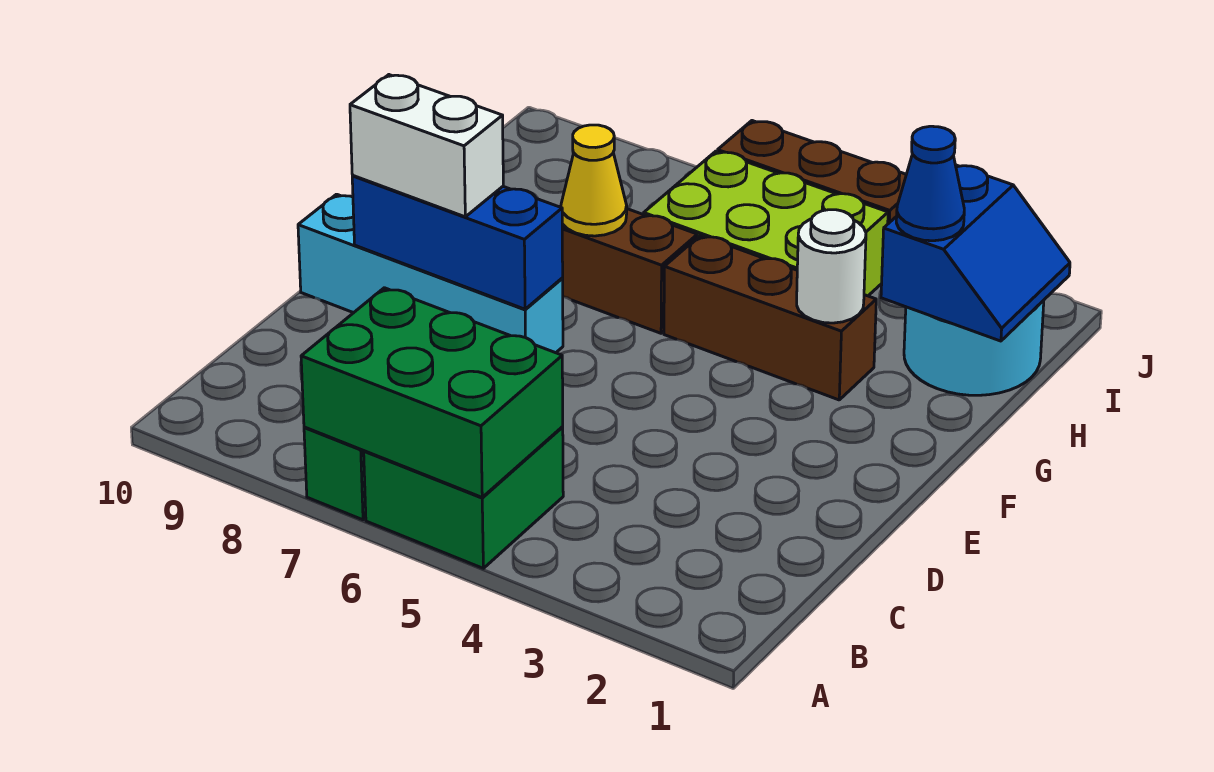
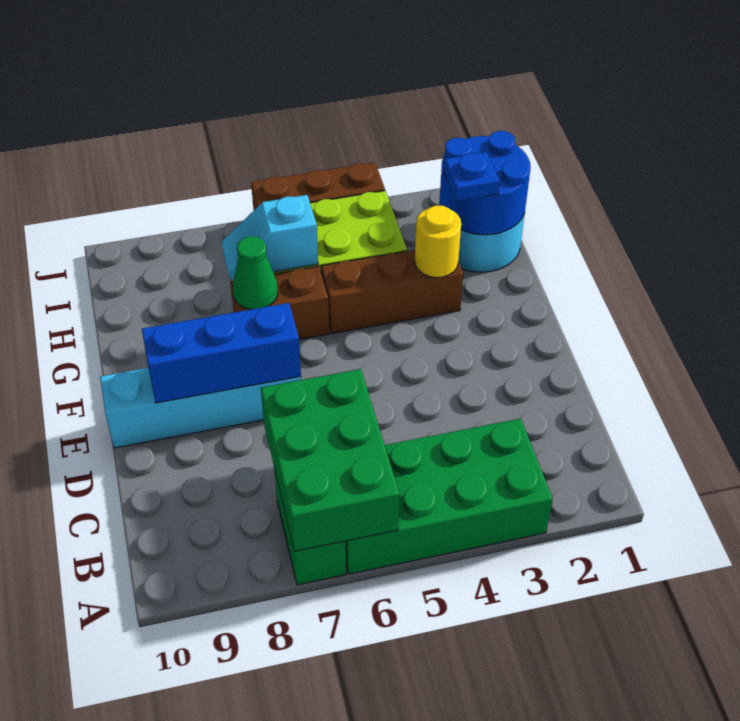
green 2x2 brick [364,427,563,568] -> green 2x4 brick [345,419,553,574]
green 2x3 brick [301,288,563,497] -> green 2x3 brick turned to [261,369,400,551]
white 1x2 brick [350,75,503,217] -> none
white 1x1 round brick [797,210,866,323] -> yellow 1x1 round brick [415,205,461,278]
yellow 1x1 cone [561,125,627,236] -> green 1x1 cone [233,236,278,309]
blue 2x2 slope [881,165,1070,341] -> blue 2x2 round brick [439,131,531,235]
blue 1x1 cone [896,126,964,241] -> blue 1x1 plate [444,152,500,201]
none -> cyan 1x2 slope [222,195,318,279]

